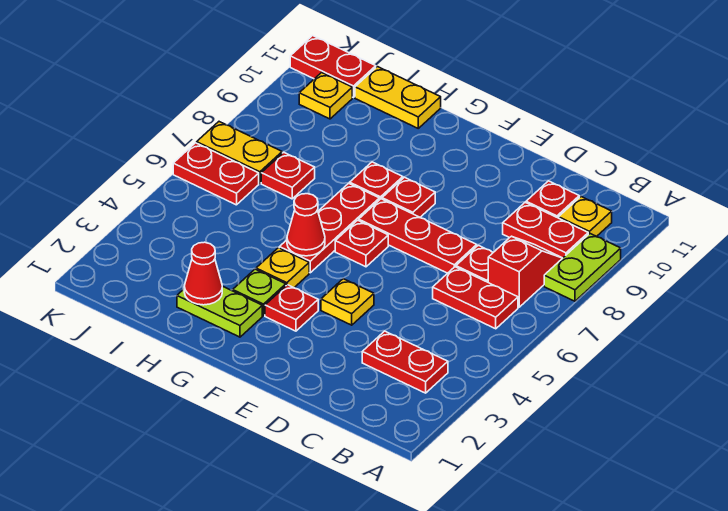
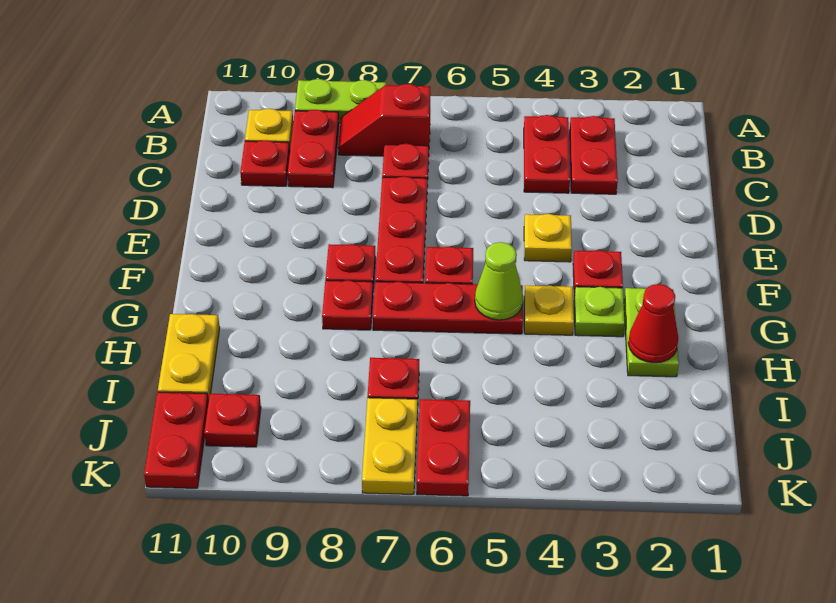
red 1x2 plate [433,267,518,329] -> red 1x2 plate moved to [524,115,570,193]
red 1x1 cone [287,194,325,256] -> lime 1x1 cone [475,242,523,320]
yellow 1x1 plate [299,73,352,119] -> red 1x1 plate [204,394,261,447]

